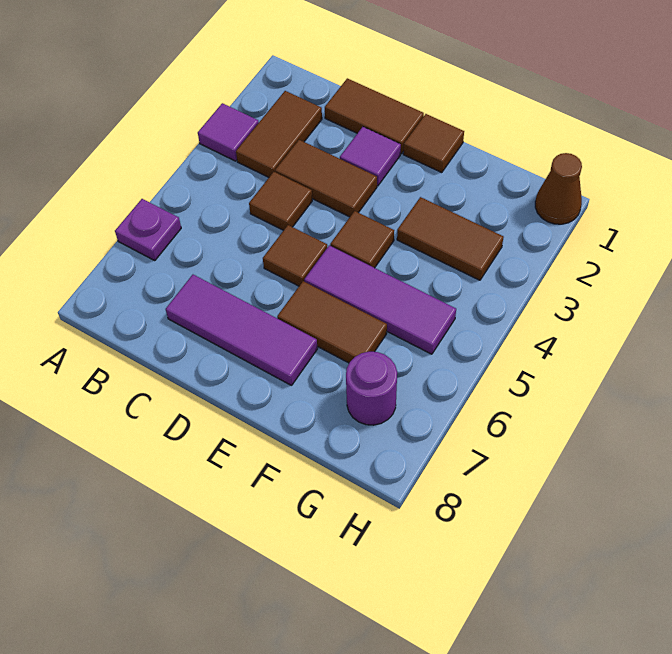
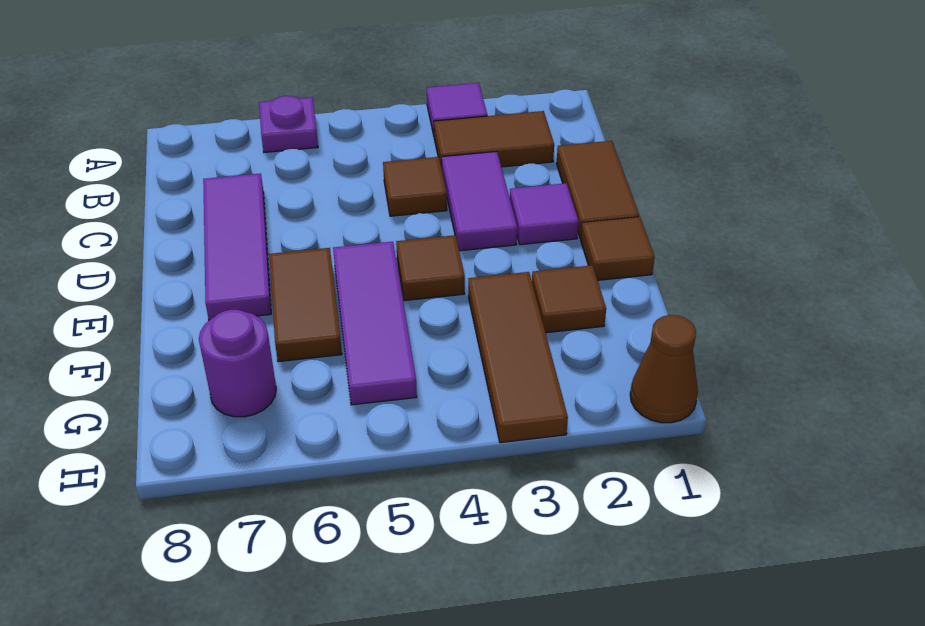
brown 1x2 tile [275,140,377,217] -> purple 1x2 tile [442,151,517,251]
brown 1x1 tile [263,225,327,286] -> brown 1x1 tile moved to [532,265,606,333]
brown 1x2 tile [397,197,504,280] -> brown 1x3 tile [468,272,568,443]

